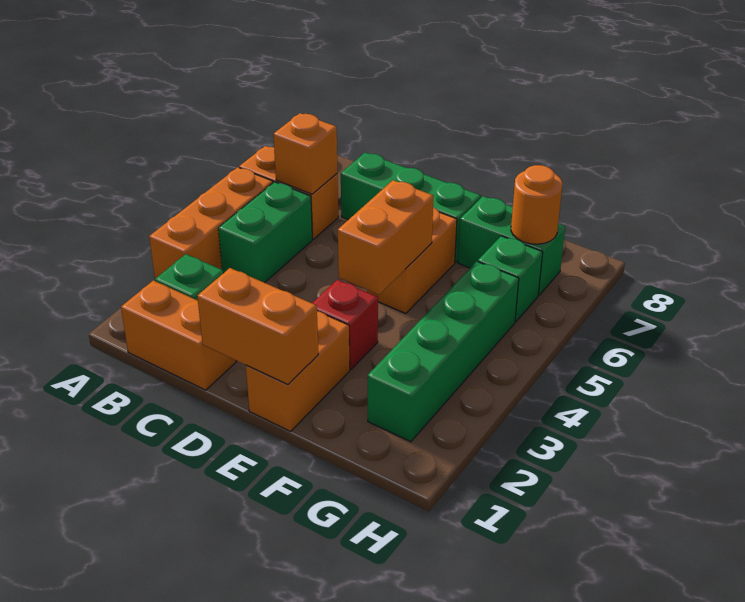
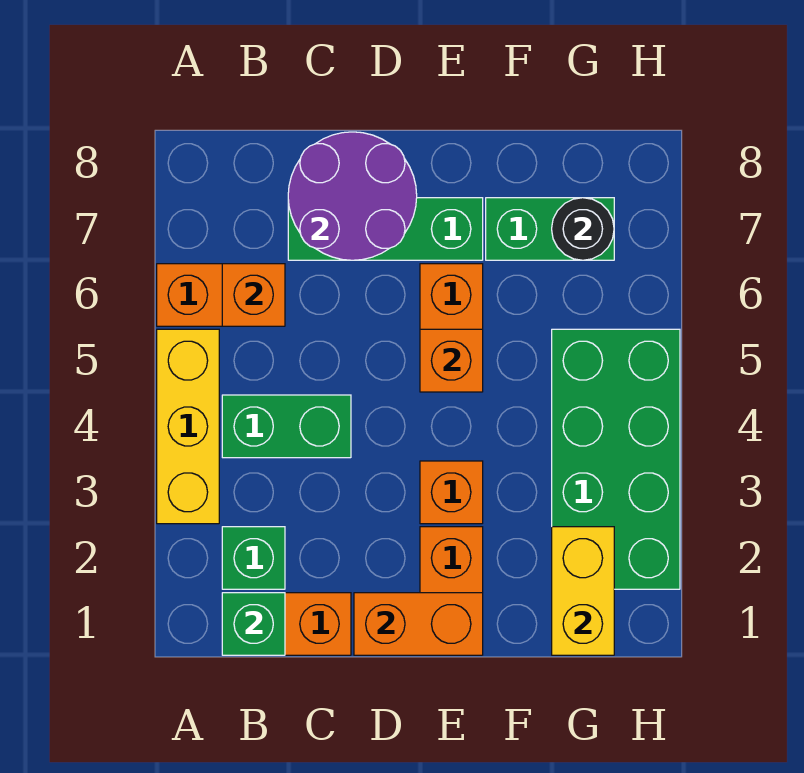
orange 1x3 brick [149,167,273,279] -> yellow 1x3 brick [157,329,219,524]
green 1x2 brick [218,182,312,283] -> green 1x2 brick turned to [222,395,351,458]
none -> purple 2x2 round brick [288,132,417,260]
red 1x1 brick [312,280,378,370] -> orange 1x1 brick [420,461,483,524]
orange 1x2 brick [338,180,434,295] -> orange 1x1 brick [420,329,483,392]
none -> yellow 1x2 brick [552,527,614,655]
green 1x4 brick [368,262,519,442] -> green 2x4 brick [552,329,680,589]
green 1x1 brick [478,236,543,322] -> green 1x1 brick moved to [222,593,285,655]
orange 1x1 round brick [511,165,562,244] -> black 1x1 round brick [552,198,614,260]

